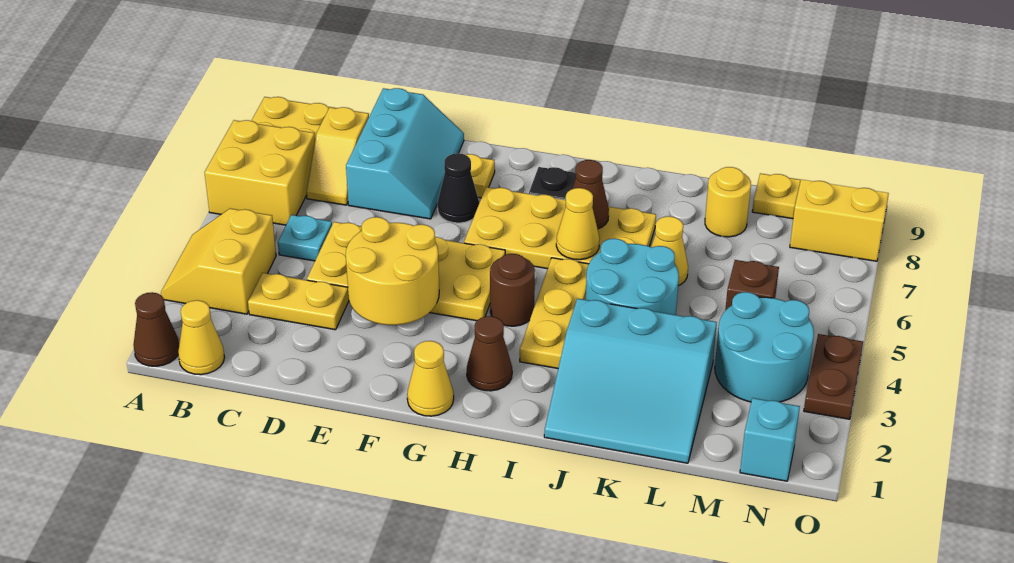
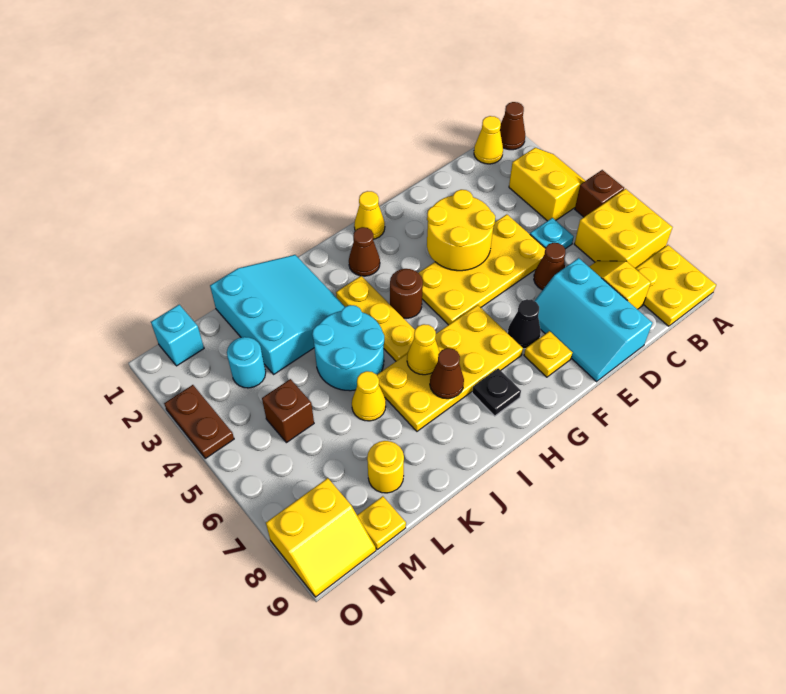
none -> brown 1x1 brick [575,170,624,217]
yellow 1x2 plate [248,273,349,330] -> none
none -> brown 1x1 cone [534,243,565,290]
cyan 3x3 slope [544,299,717,463] -> cyan 3x3 slope turned to [210,255,345,374]
cyan 2x2 round brick [715,292,814,402] -> cyan 1x1 round brick [227,337,266,388]

